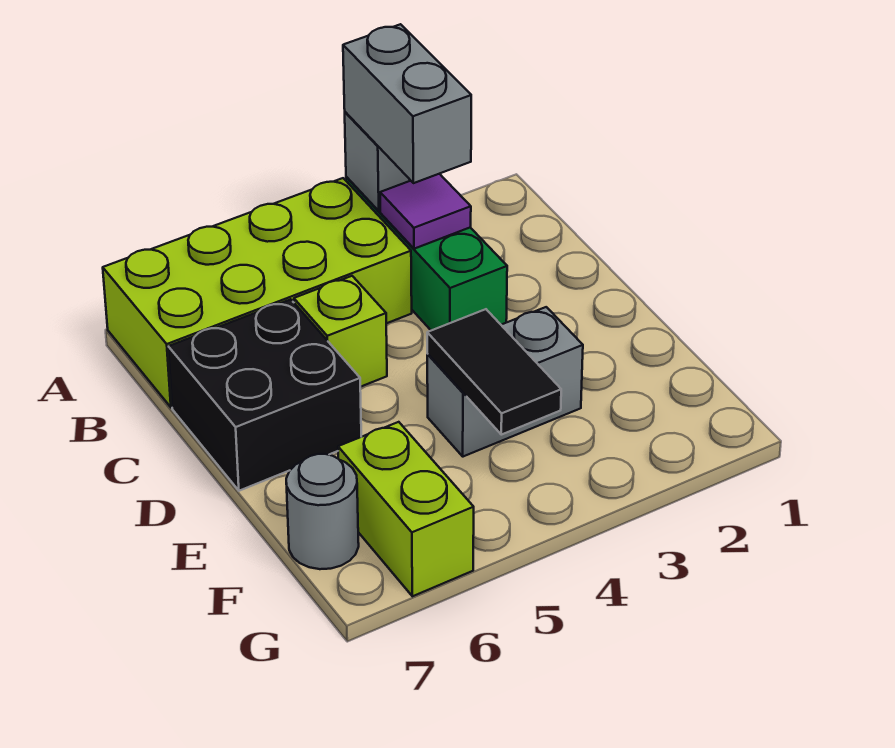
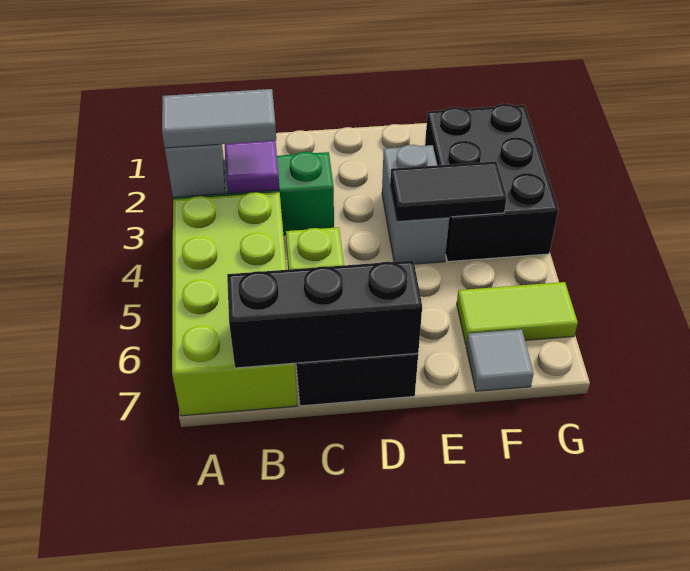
grey 1x2 brick [343,24,471,183] -> grey 1x2 tile [162,89,276,148]
none -> black 1x3 brick [227,260,422,368]
none -> black 2x3 brick [425,104,558,262]
lime 1x2 brick [338,422,474,596] -> lime 1x2 tile [457,282,578,345]
grey 1x1 round brick [286,454,359,569] -> grey 1x1 tile [466,329,534,391]

